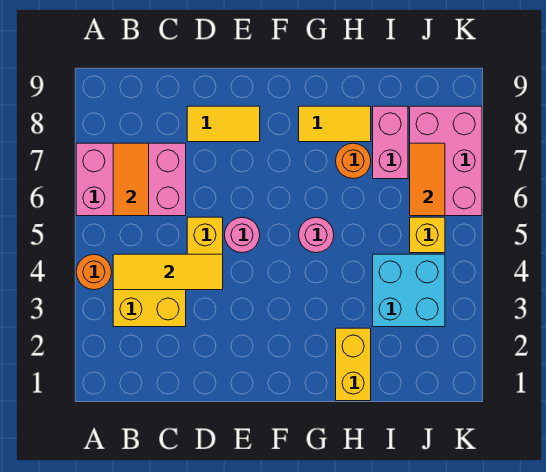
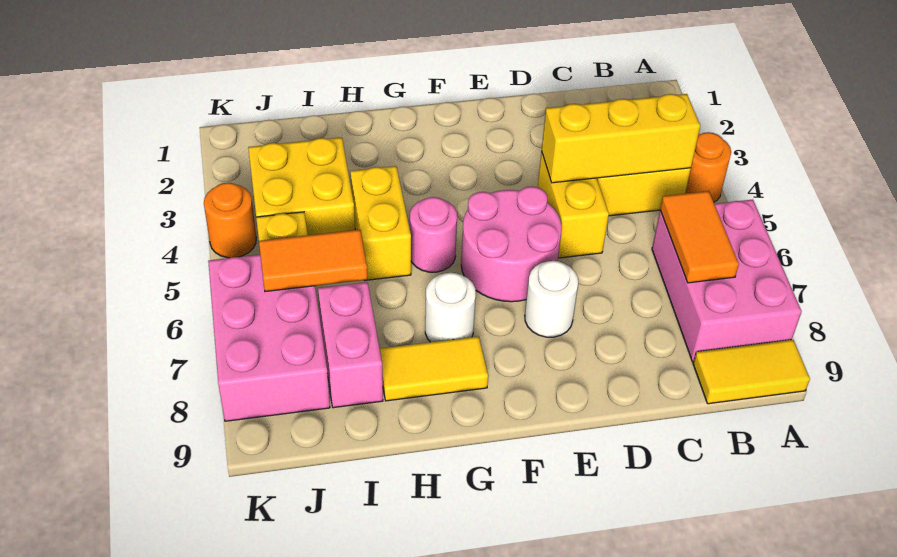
pink 2x3 brick [76,143,186,216] -> pink 2x3 brick turned to [652,200,802,362]
yellow 1x3 tile [113,254,223,290] -> yellow 1x3 brick [542,94,700,183]
yellow 1x2 tile [187,106,260,142] -> yellow 1x2 tile moved to [693,340,810,404]
pink 1x1 round brick [225,217,260,253] -> pink 2x2 round brick [461,187,562,302]
none -> white 1x1 round brick [525,261,578,337]
none -> white 1x1 round brick [425,273,476,342]
yellow 1x2 brick [336,328,371,401] -> yellow 1x2 brick moved to [350,166,411,280]
orange 1x1 round brick [336,143,371,179] -> orange 1x1 round brick moved to [204,183,256,258]
cyan 2x2 brick [373,254,445,327] -> yellow 2x2 brick [248,137,355,235]
orange 1x2 tile [410,143,445,216] -> orange 1x2 tile turned to [259,230,367,292]

